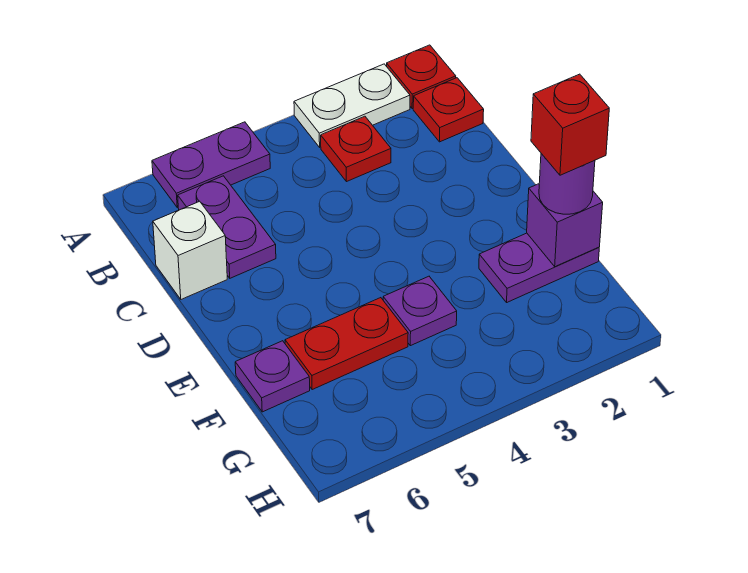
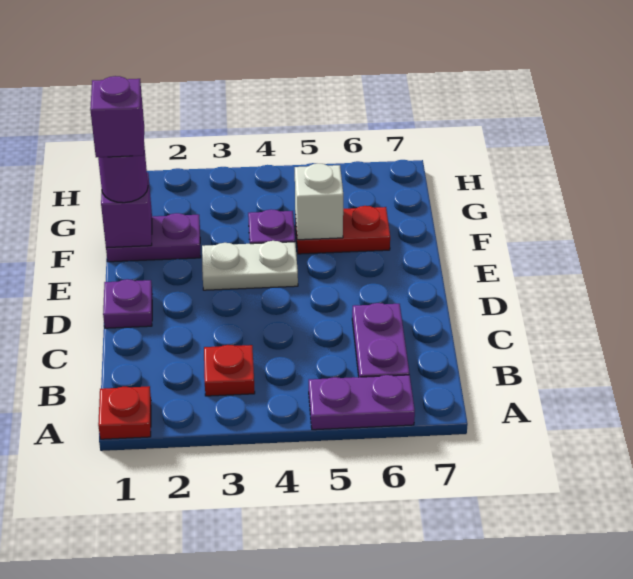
white 1x2 plate [294,64,410,147] -> white 1x2 plate moved to [202,241,298,290]
red 1x1 plate [413,78,484,142] -> none
white 1x1 brick [153,201,227,299] -> white 1x1 brick moved to [295,164,343,240]
red 1x1 brick [531,74,609,175] -> purple 1x1 brick [90,76,144,157]
purple 1x1 plate [235,341,310,412] -> purple 1x1 plate moved to [103,279,152,328]

